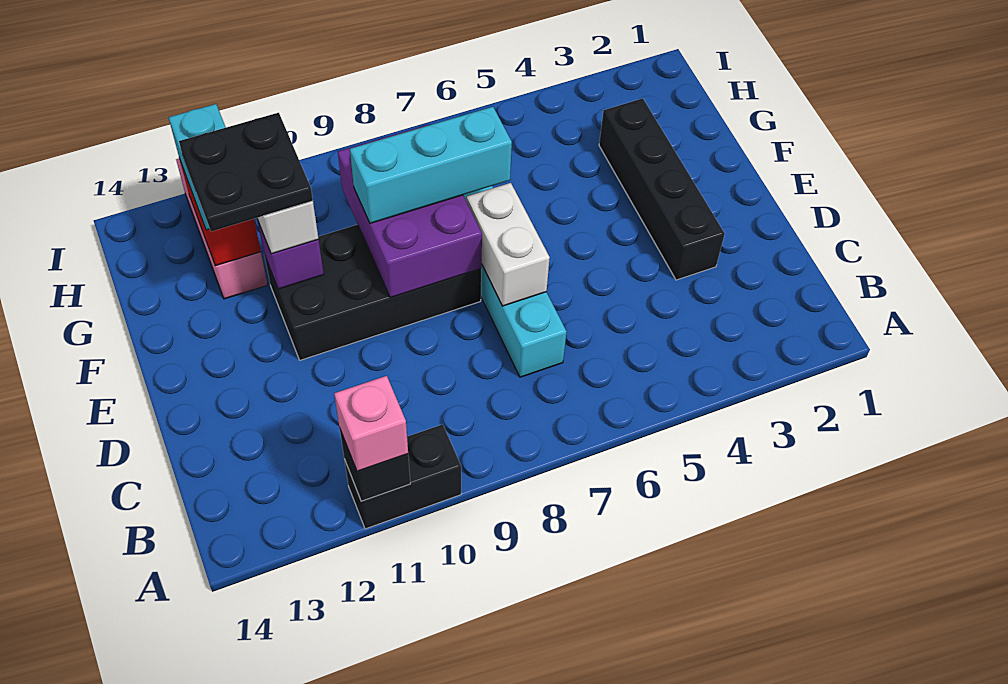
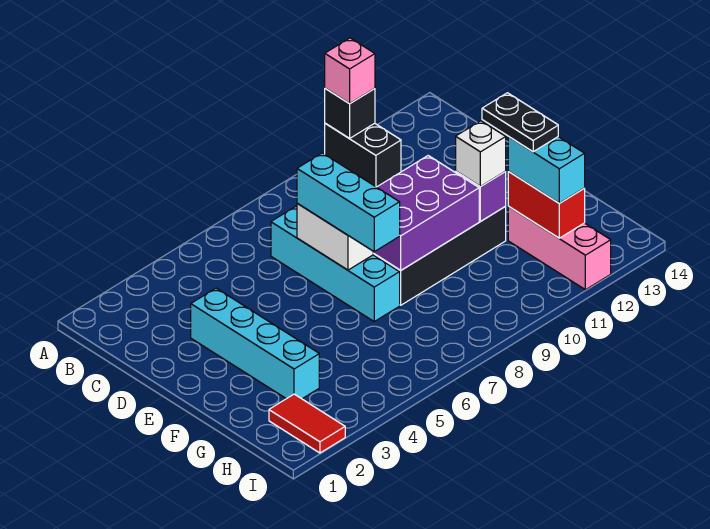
black 1x2 brick [344,424,461,529] -> black 1x2 brick turned to [325,123,401,187]
black 1x4 brick [599,98,725,280] -> cyan 1x4 brick [191,288,319,399]
purple 2x3 brick [338,125,482,298] -> purple 2x3 brick turned to [373,156,479,270]
cyan 1x3 brick [350,107,512,223] -> cyan 1x3 brick turned to [297,153,400,252]
black 2x2 plate [179,113,313,232] -> black 1x2 plate [482,93,558,152]
none -> red 1x2 tile [269,394,345,453]

